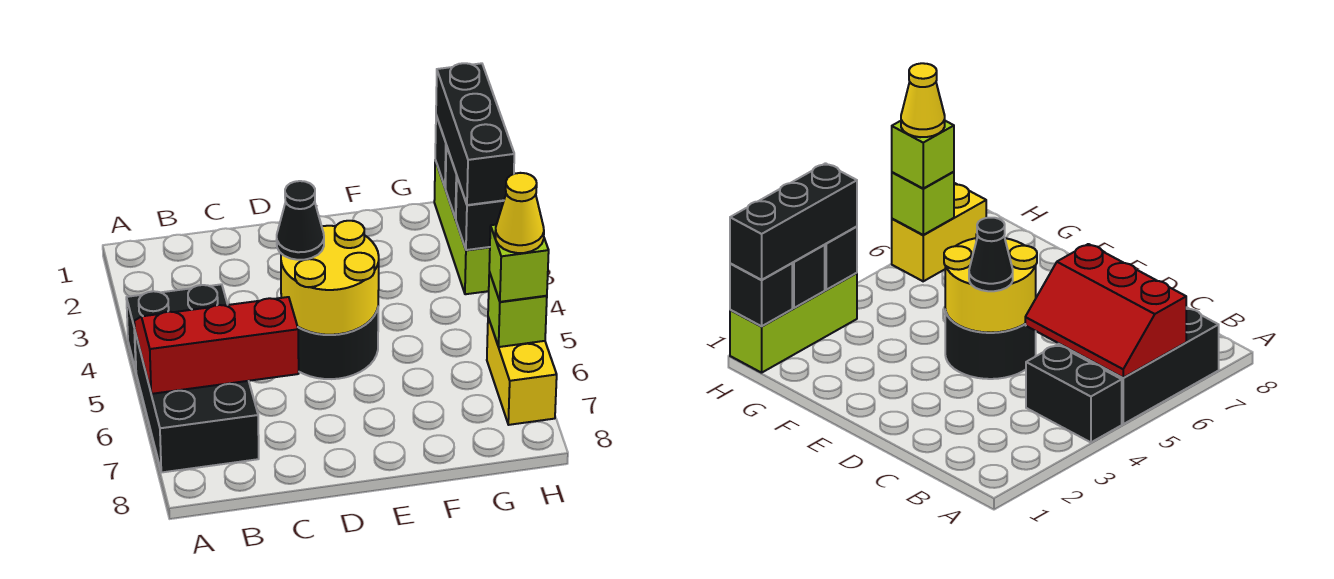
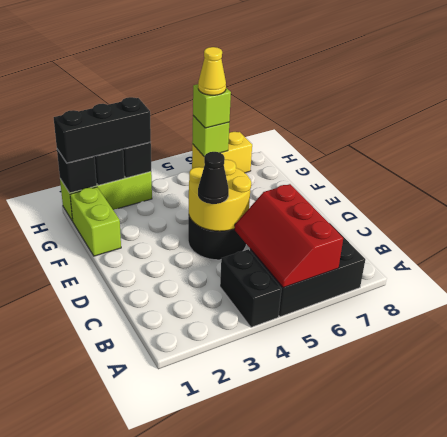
none -> lime 1x2 brick [70,187,121,256]

